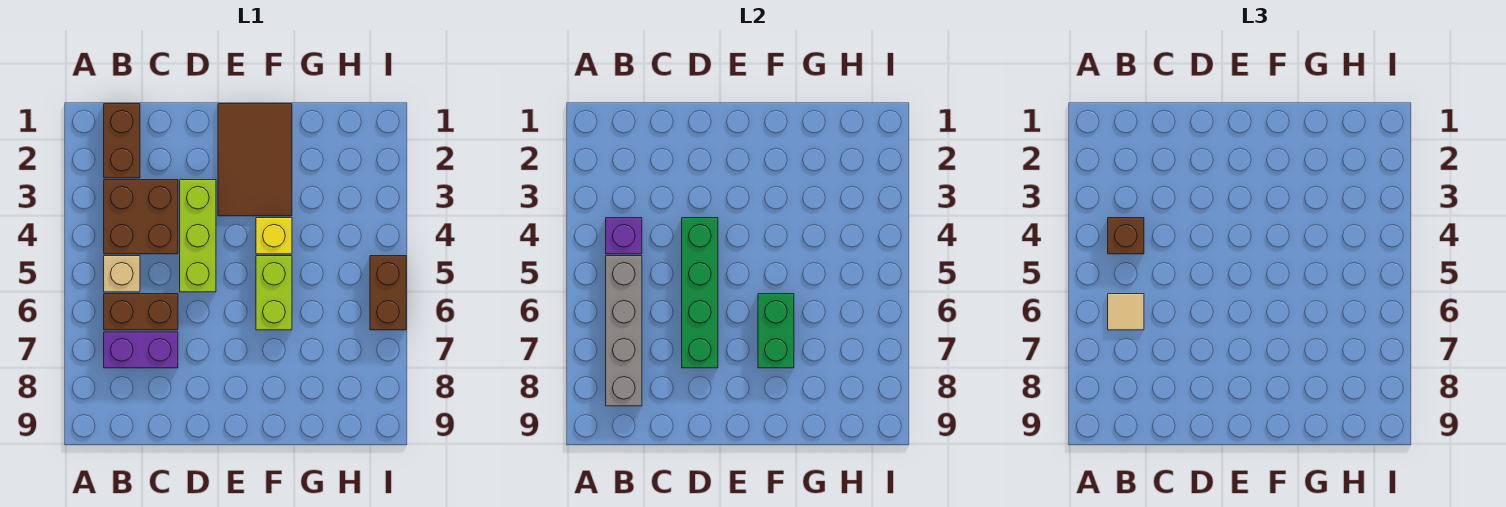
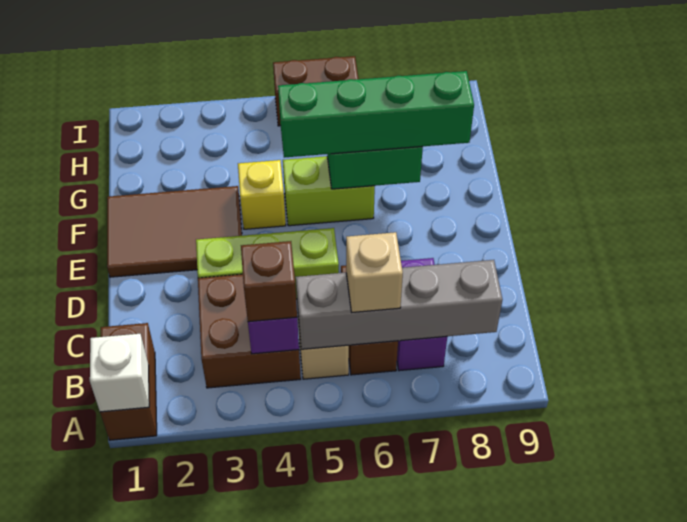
none -> white 1x1 brick [90,334,149,412]
brown 1x2 brick [104,104,140,178] -> brown 1x2 brick turned to [100,323,157,440]
tan 1x1 tile [1108,294,1144,330] -> tan 1x1 brick [346,232,403,312]
green 1x4 brick [682,218,718,368] -> green 1x4 brick moved to [278,71,474,158]

